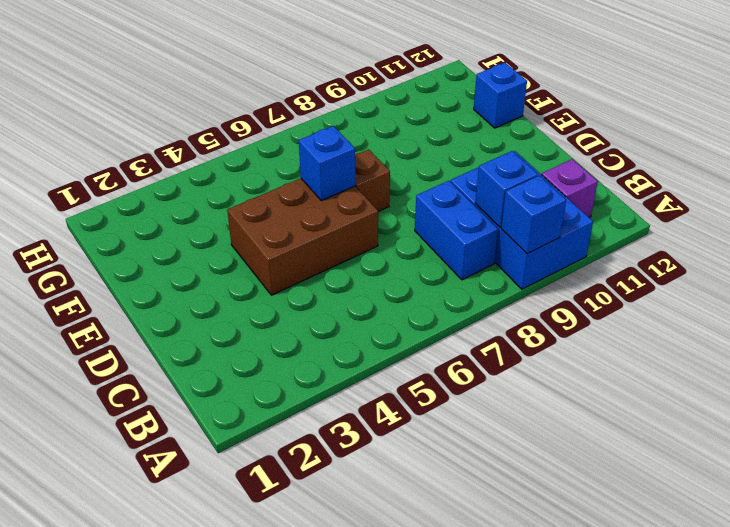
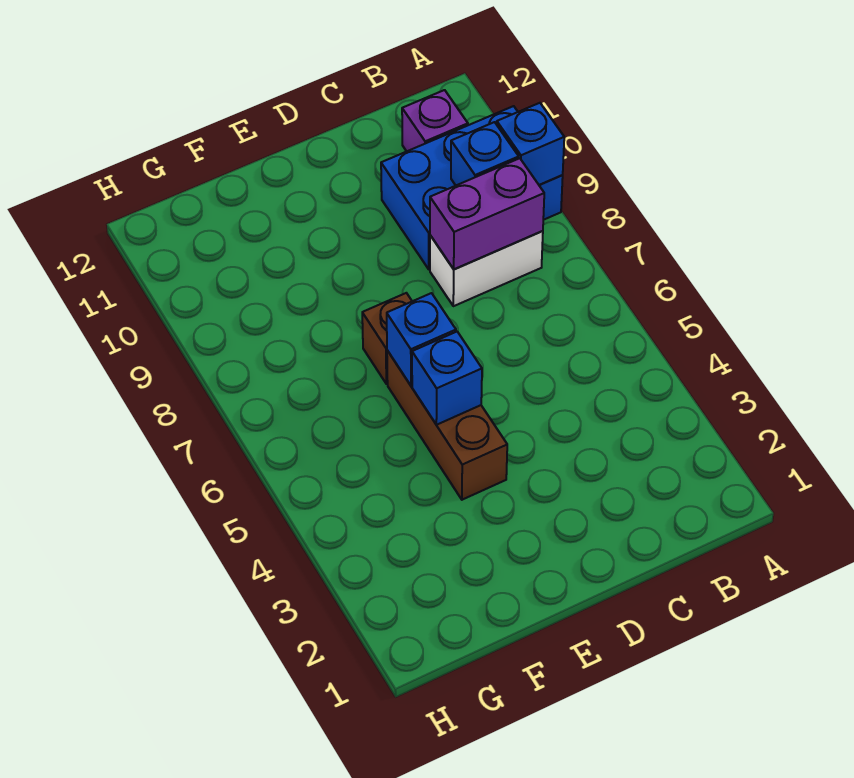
blue 1x2 brick [415,181,498,280] -> white 1x2 brick [430,231,543,306]
none -> purple 1x2 brick [430,158,544,269]
brown 2x3 brick [227,178,378,295] -> brown 1x3 brick [387,350,507,500]
blue 1x1 brick [474,63,527,128] -> blue 1x1 brick moved to [412,332,482,425]

